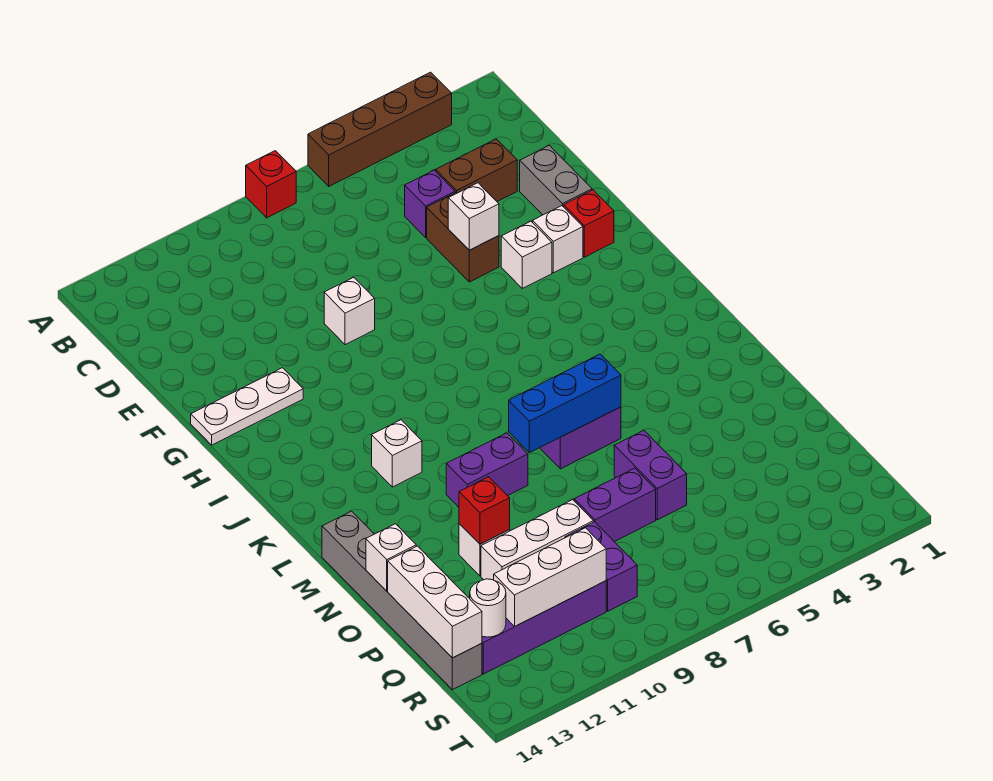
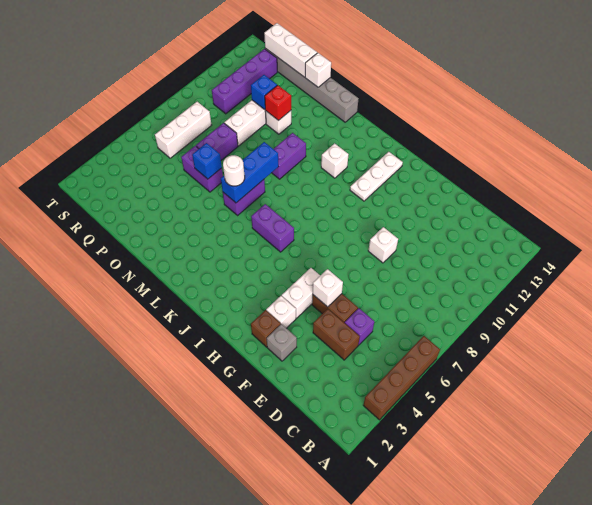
red 1x1 brick [246,151,296,218] -> none
brown 1x2 brick [436,139,517,201] -> brown 1x2 brick turned to [313,309,360,360]
grey 1x2 brick [520,145,592,215] -> grey 1x1 brick [267,324,297,361]
red 1x1 brick [564,190,614,257] -> brown 1x1 brick [251,310,281,347]
white 1x1 brick [501,221,552,288] -> white 1x2 brick [282,268,320,318]
white 1x3 plate [191,368,303,445] -> white 1x3 plate moved to [350,152,403,201]
none -> blue 1x1 brick [192,143,222,179]
none -> blue 1x1 brick [251,75,277,109]
purple 1x2 brick [565,522,637,611] -> purple 1x2 brick moved to [251,204,294,252]
white 1x3 brick [494,528,606,627] -> white 1x3 brick moved to [155,102,211,158]
white 1x1 round brick [470,579,506,637] -> white 1x1 round brick moved to [223,155,245,186]

